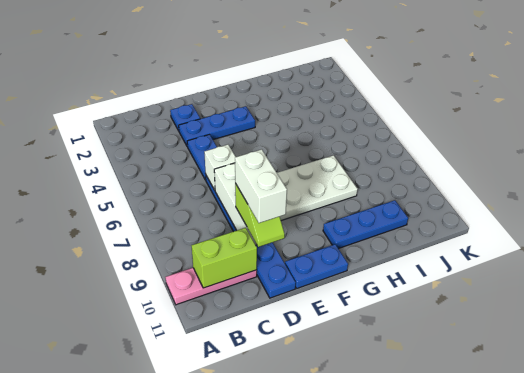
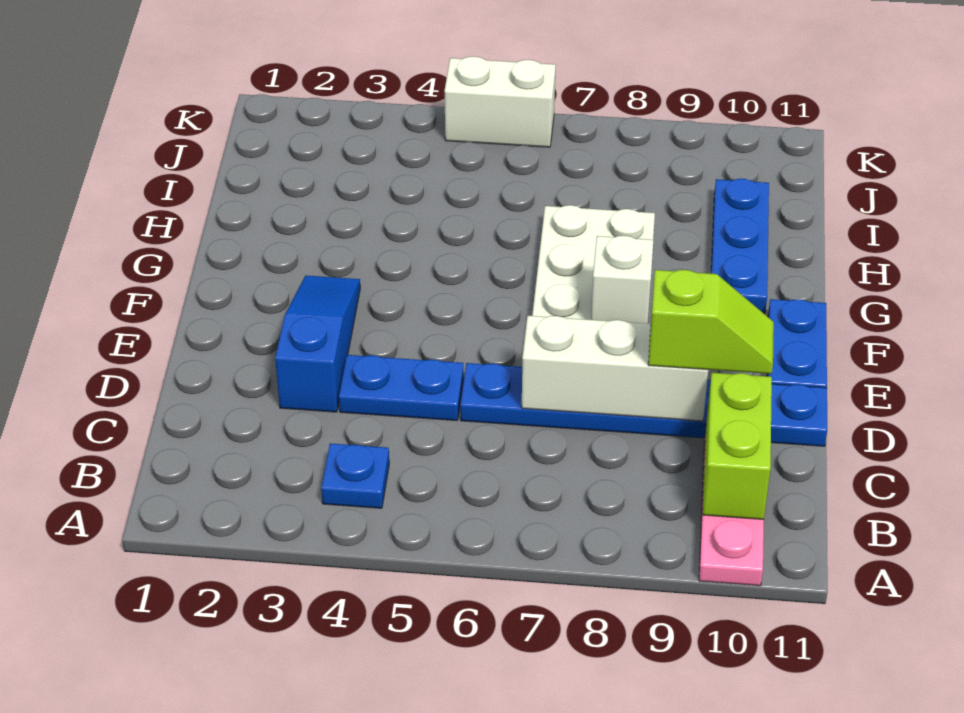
blue 1x1 plate [170,104,200,131] -> blue 1x1 plate moved to [321,443,389,508]
blue 1x3 plate [179,106,255,147] -> blue 1x3 slope [275,276,360,412]
white 1x1 brick [204,145,236,190] -> white 1x1 brick moved to [591,236,653,324]
white 1x2 brick [235,149,287,223] -> white 1x2 brick moved to [444,56,556,147]

